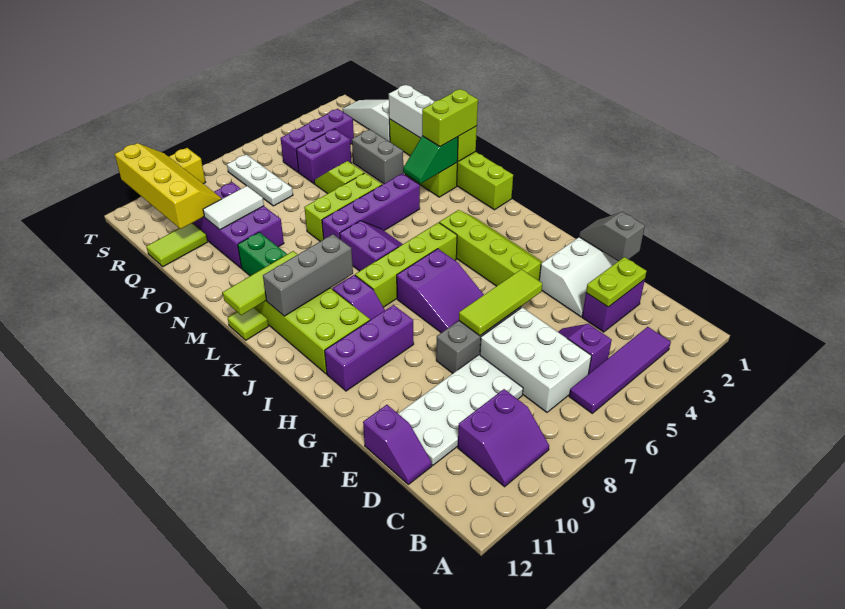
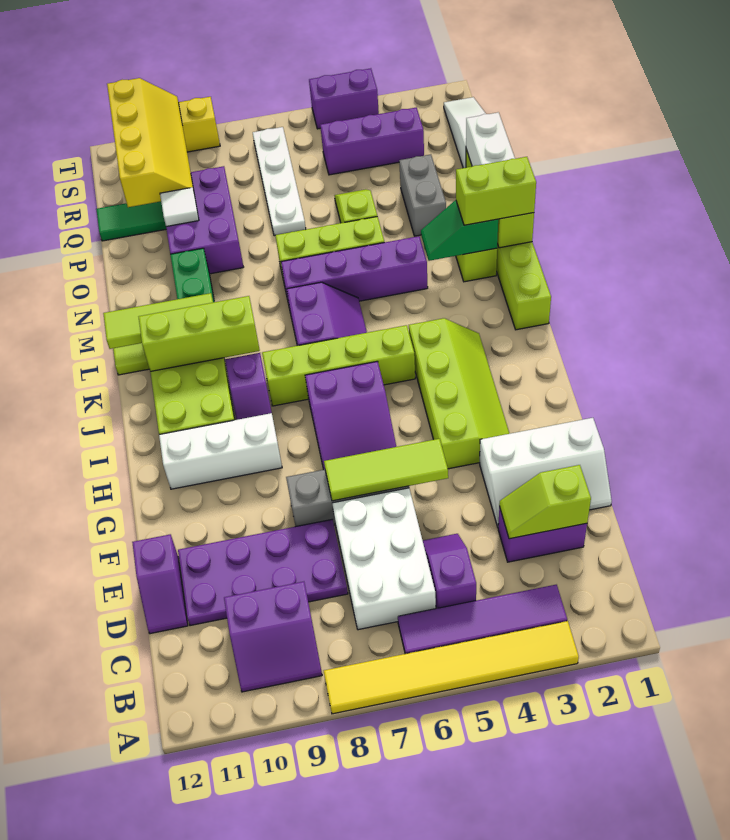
none -> yellow 1x6 tile [324,621,579,714]
lime 1x2 plate [586,257,647,307] -> lime 1x2 slope [499,465,591,539]
white 2x4 plate [398,355,523,465] -> purple 2x4 plate [178,520,348,626]
grey 1x2 slope [579,212,645,261] -> none
purple 1x3 brick [325,305,414,391] -> white 1x3 brick [159,413,282,489]
grey 1x3 brick [263,234,353,316] -> lime 1x3 brick [139,296,260,371]
white 1x2 tile [203,186,264,230] -> white 1x1 tile [160,187,199,227]
purple 1x2 brick [296,129,352,184] -> purple 1x2 brick moved to [309,68,379,129]
white 1x3 plate [227,154,293,206] -> white 1x4 plate [253,127,306,236]
lime 1x2 tile [146,223,208,267] -> green 1x2 tile [96,202,166,241]

